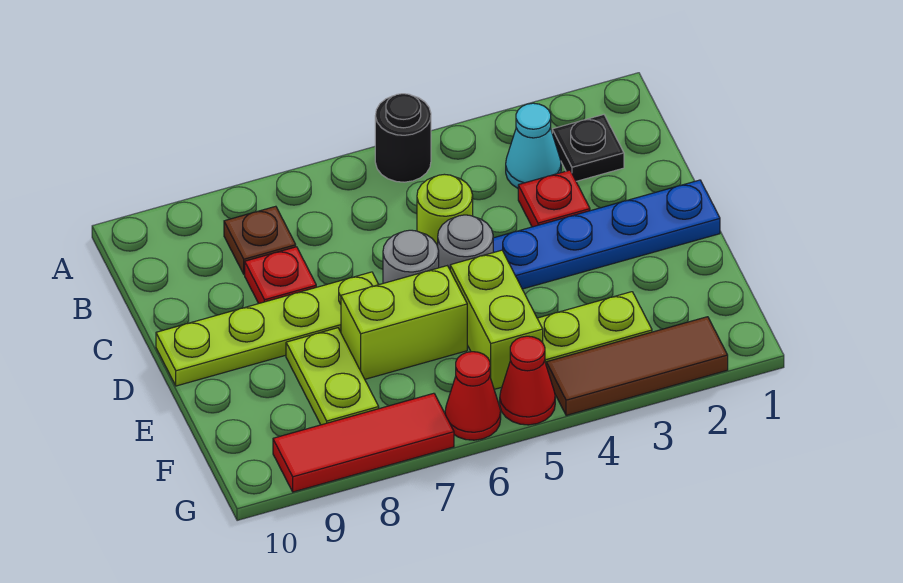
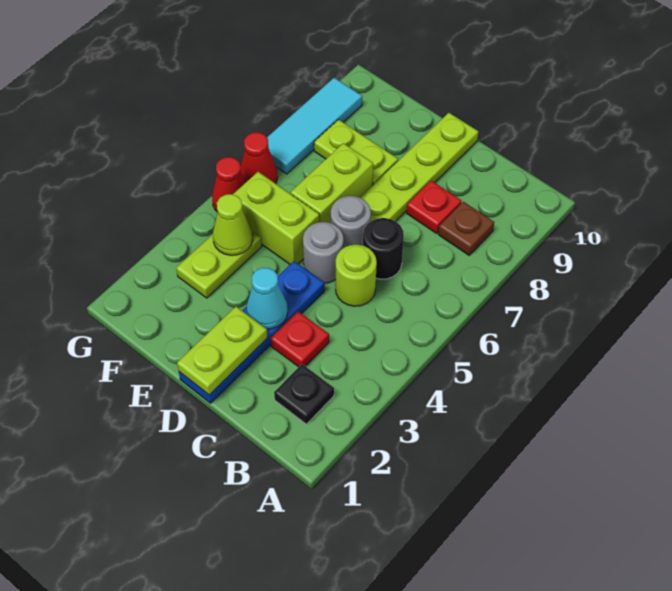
black 1x1 round brick [375,94,431,182] -> black 1x1 round brick moved to [363,218,404,279]
cyan 1x1 cone [506,103,561,188] -> cyan 1x1 cone moved to [247,268,288,329]
none -> lime 1x2 plate [177,307,268,395]
none -> lime 1x1 cone [213,194,253,255]
brown 1x3 tile [546,317,728,415] -> none
red 1x3 tile [273,393,454,492] -> cyan 1x3 tile [267,78,362,174]

